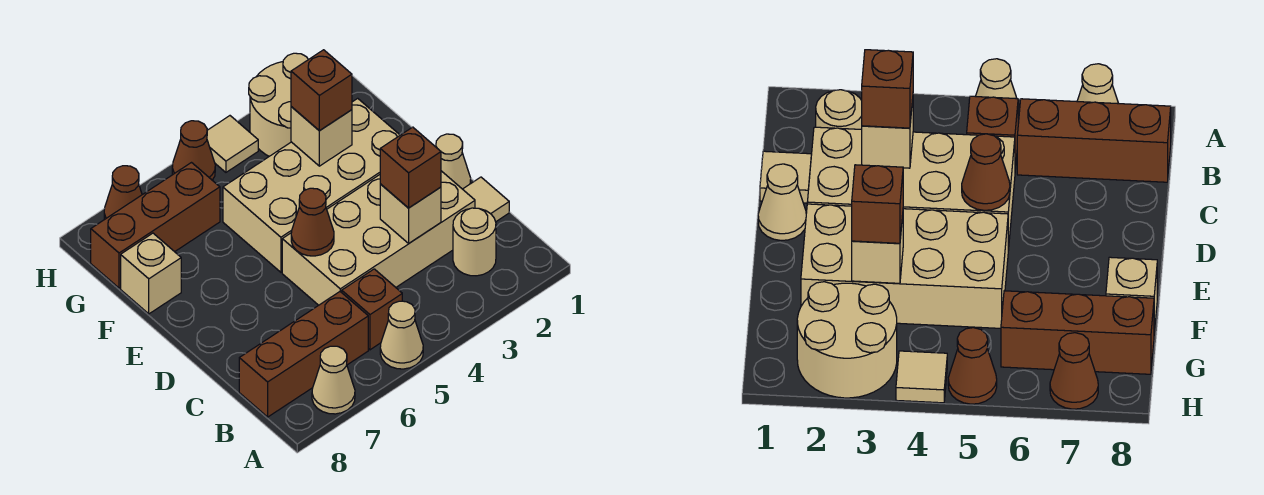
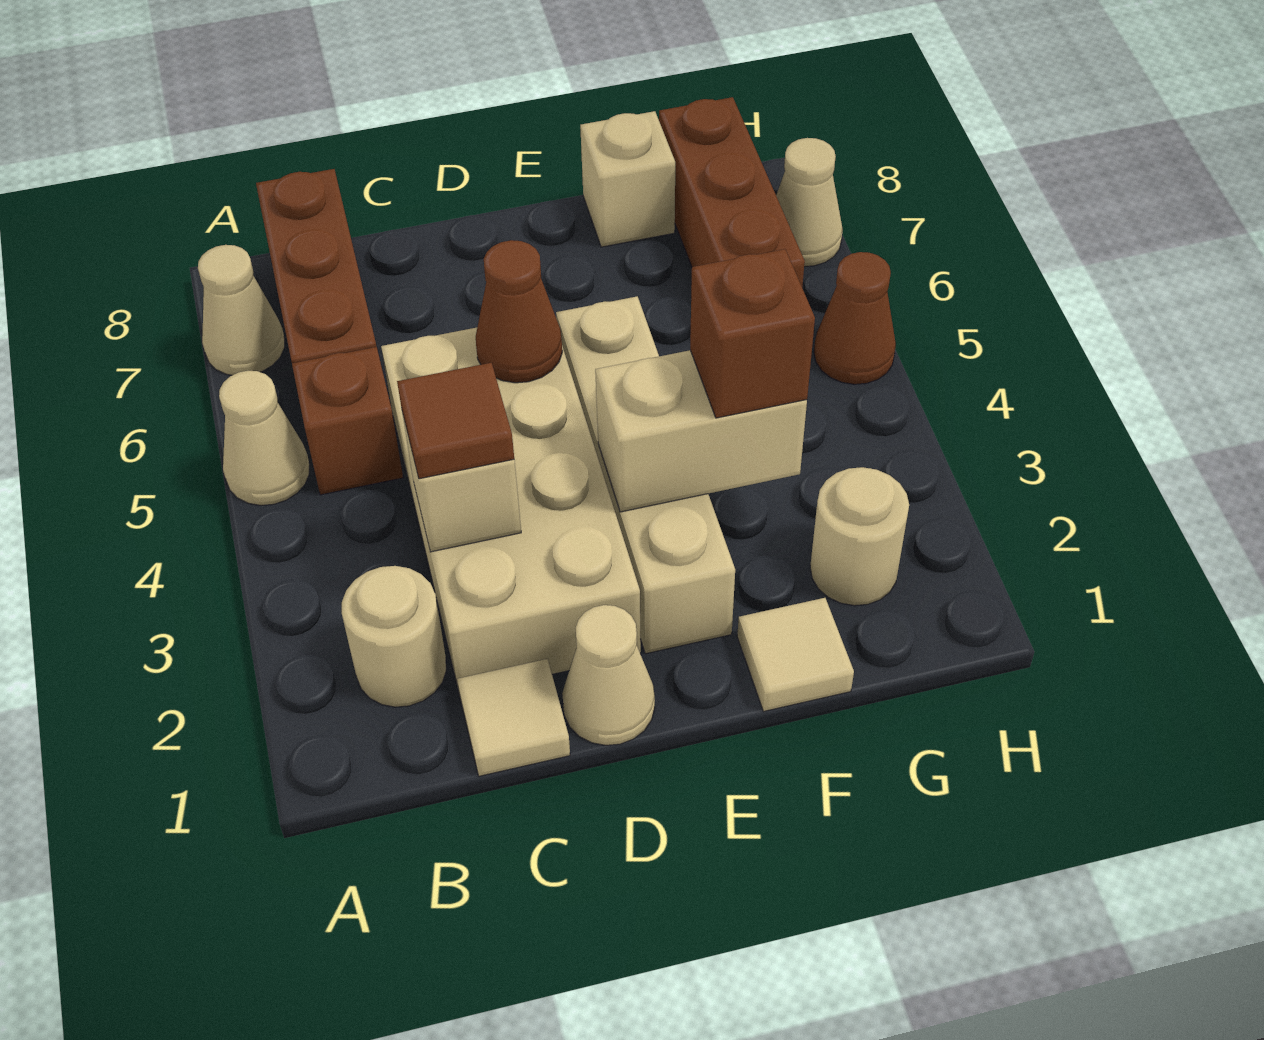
brown 1x1 brick [380,127,441,208] -> brown 1x1 tile [397,363,514,479]
tan 2x4 brick [223,98,400,272] -> tan 1x4 brick [556,296,735,654]
tan 1x1 brick [291,107,352,166] -> tan 1x2 brick [595,350,807,512]
tan 2x2 round brick [249,53,308,156] -> tan 1x1 round brick [810,467,909,606]
tan 1x1 tile [207,116,258,172] -> tan 1x1 tile moved to [737,598,854,711]
brown 1x1 cone [104,166,142,220] -> tan 1x1 cone [776,138,843,267]

